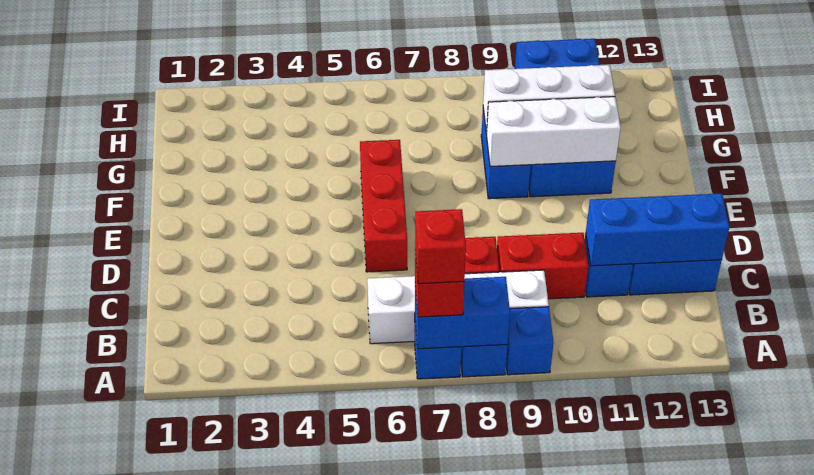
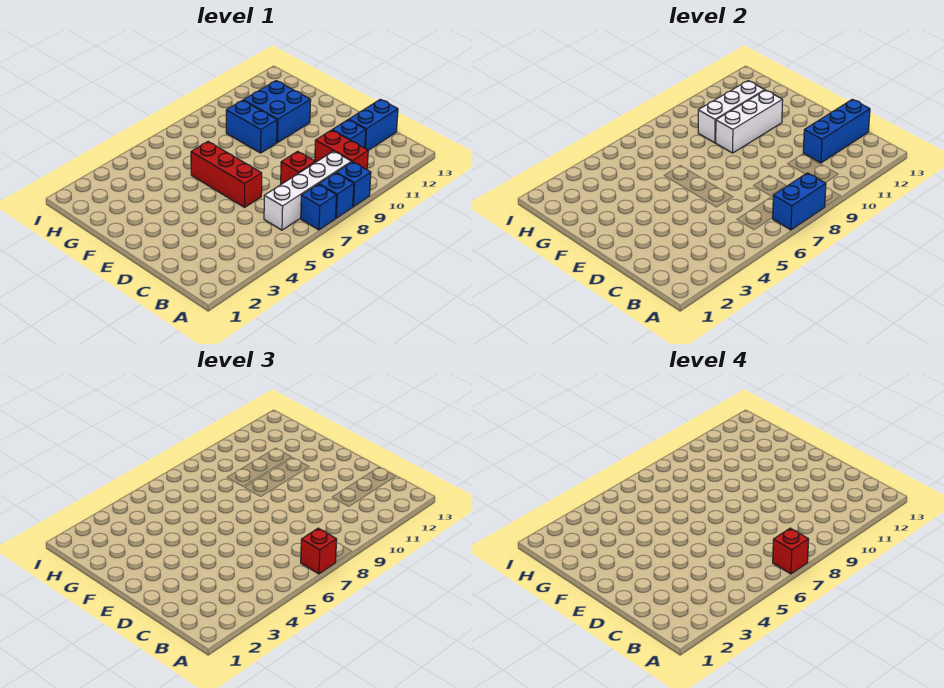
red 1x2 brick [497,233,588,299] -> red 1x2 brick turned to [315,130,368,170]
blue 2x4 brick [515,39,616,197] -> blue 2x2 brick [243,81,311,143]

